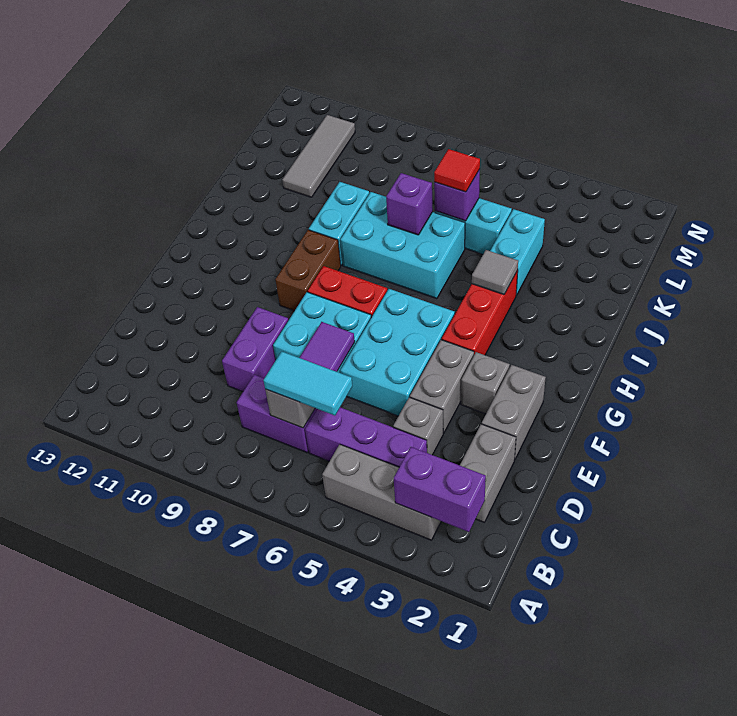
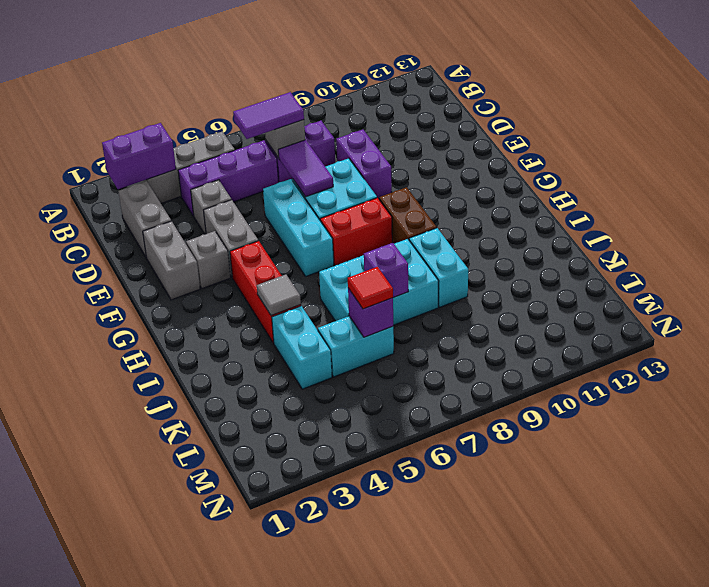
cyan 1x2 tile [263,352,352,415] -> purple 1x2 tile [233,92,304,139]
cyan 2x3 brick [340,289,455,416] -> cyan 1x3 brick [263,179,334,276]
grey 1x3 tile [282,115,355,197] -> none

